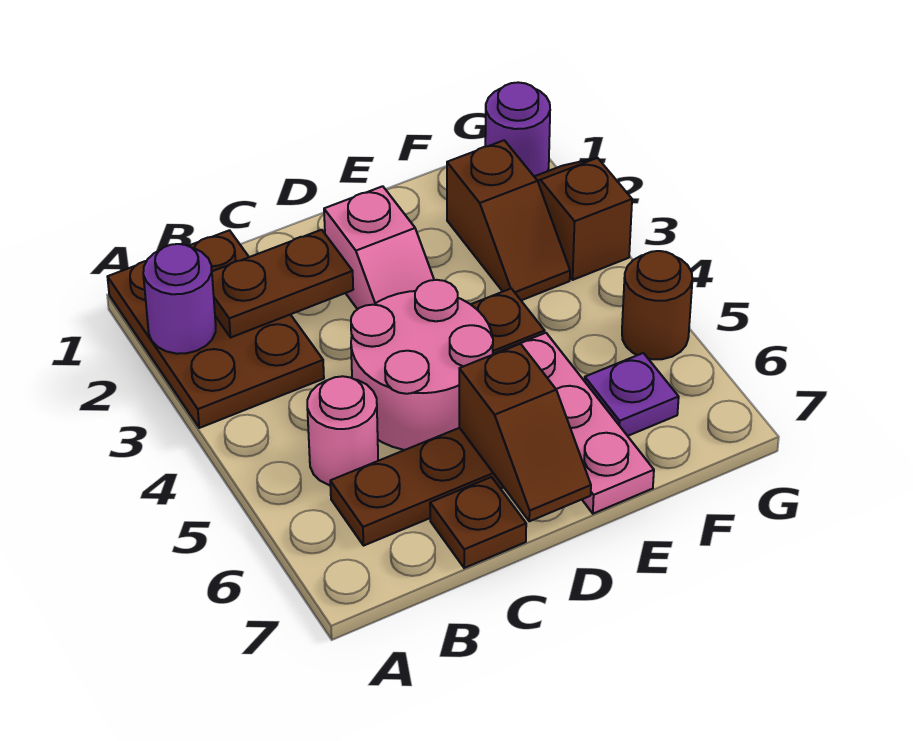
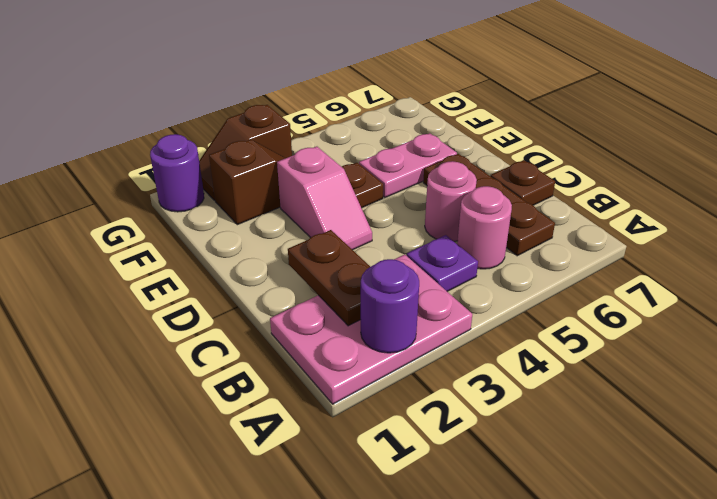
brown 2x3 plate [108,230,324,428] -> pink 2x3 plate [270,254,473,404]
pink 2x2 round brick [351,280,493,450] -> pink 1x1 round brick [425,161,477,241]
pink 1x2 slope [324,186,434,309] -> pink 1x2 slope turned to [277,147,372,250]
brown 1x2 slope [459,344,591,521] -> none
pink 1x3 plate [494,333,654,514] -> pink 1x2 plate [359,133,457,198]
purple 1x1 plate [585,353,679,436] -> purple 1x1 plate moved to [407,235,478,291]
brown 1x1 round brick [622,251,692,359] -> none

